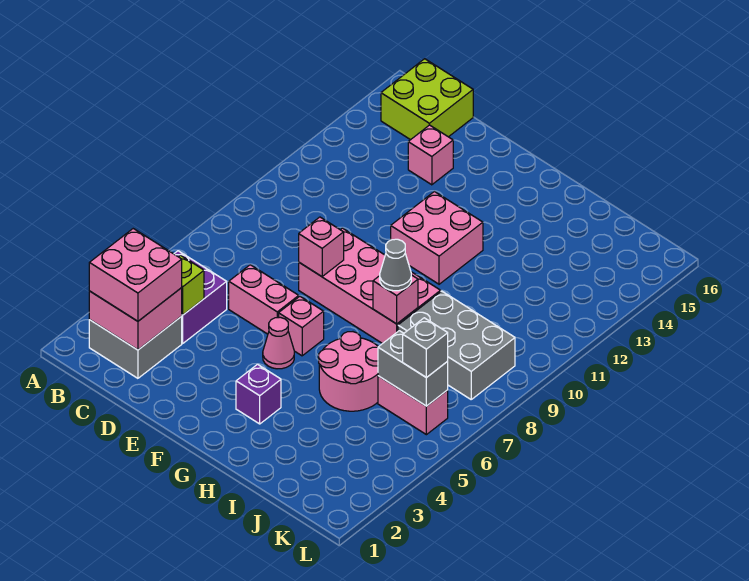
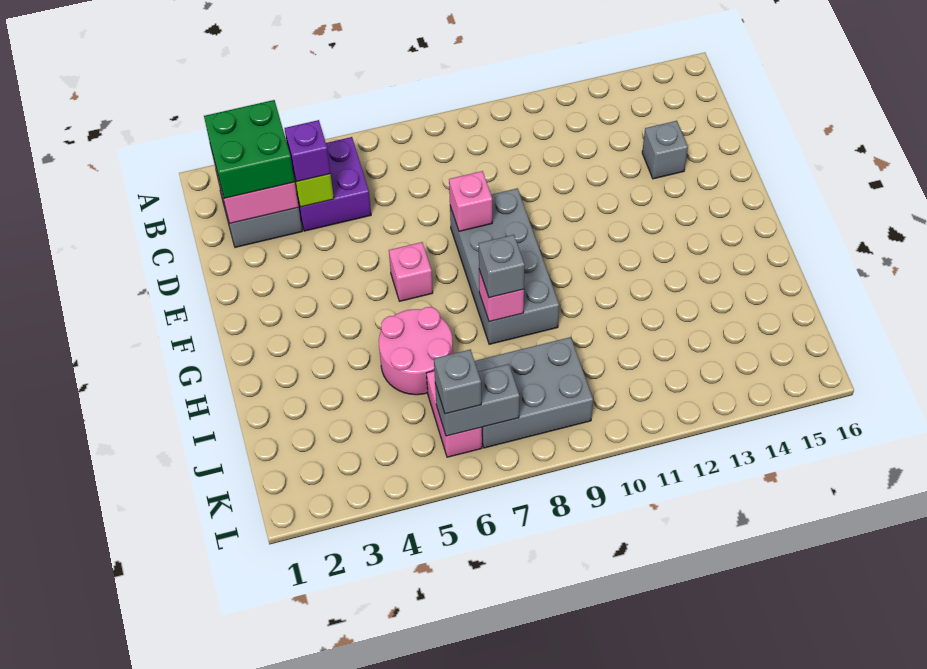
pink 2x2 brick [89,229,182,321] -> green 2x2 brick [204,100,295,198]
lime 2x2 brick [381,59,473,140] -> none
pink 1x2 brick [229,265,299,334] -> none
pink 1x1 brick [408,125,453,185] -> grey 1x1 brick [642,121,688,179]
pink 2x4 brick [299,228,441,344] -> grey 2x4 brick [450,188,559,344]
pink 1x1 cone [263,317,294,369] -> none
pink 2x2 brick [391,192,483,284] -> none
purple 1x1 brick [236,364,281,424] -> purple 1x1 brick moved to [285,120,330,182]
grey 1x1 cone [380,239,411,291] -> grey 1x1 brick [479,235,525,298]
grey 2x3 brick [398,291,515,399] -> grey 2x3 brick turned to [475,337,593,448]
grey 1x2 brick [378,331,448,406] -> grey 1x2 brick turned to [435,364,520,436]

